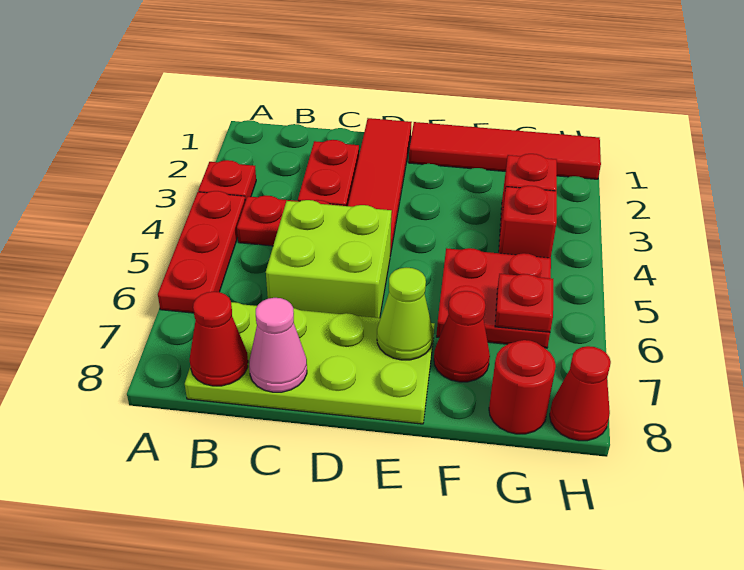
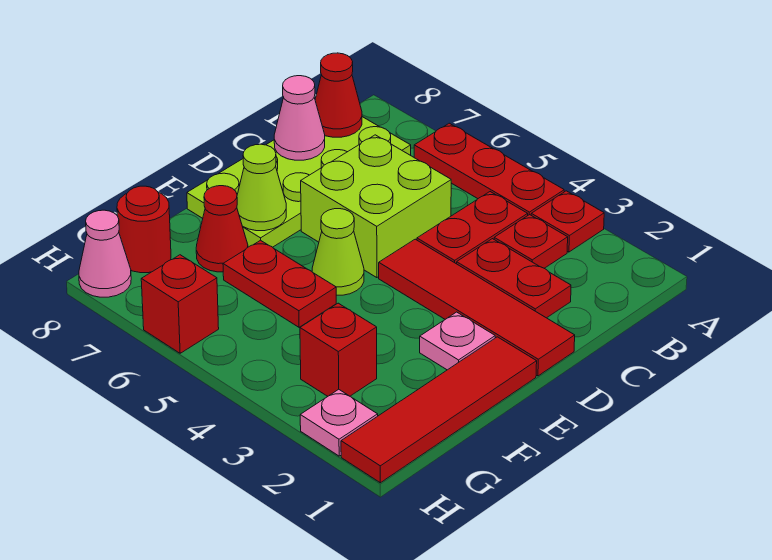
none -> pink 1x1 plate [420,312,495,370]
none -> lime 1x1 cone [312,209,364,295]
red 2x2 plate [436,248,551,348] -> red 1x2 plate [223,240,336,327]
red 1x1 brick [499,186,557,258] -> red 1x1 brick moved to [141,255,219,353]
red 1x1 plate [495,274,553,332] -> red 1x1 plate moved to [494,215,568,268]
none -> pink 1x1 plate [300,389,378,456]
red 1x1 cone [550,346,611,441] -> pink 1x1 cone [79,210,131,297]

